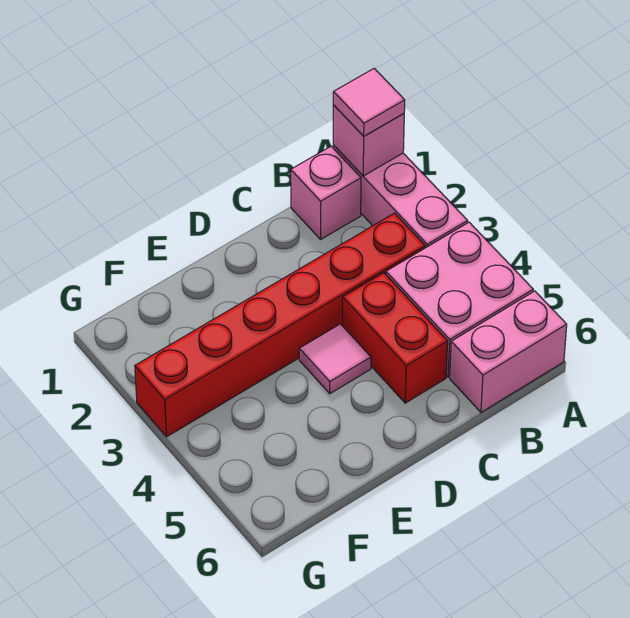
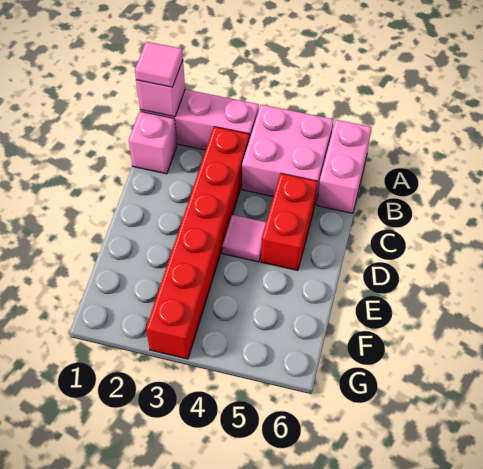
red 1x2 brick [343,273,448,403] -> red 1x2 brick turned to [261,174,318,271]

